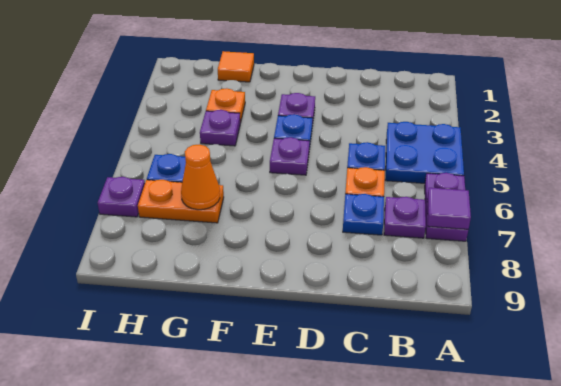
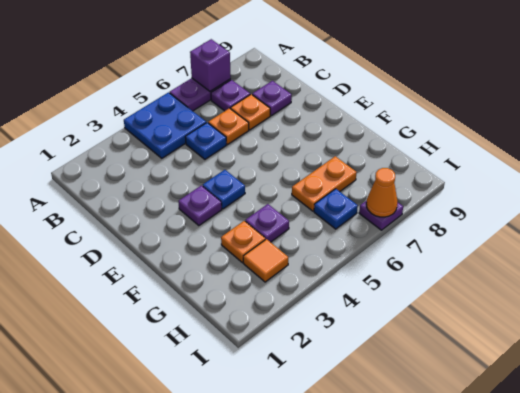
purple 1x1 tile [427,188,471,229] -> purple 1x1 brick [190,39,231,91]
blue 1x1 plate [343,194,384,235] -> orange 1x1 plate [231,94,270,130]
purple 1x1 plate [270,137,310,175] -> purple 1x1 plate moved to [252,81,292,116]
orange 1x1 tile [218,51,254,82] -> orange 1x1 tile moved to [243,239,288,282]
orange 1x2 plate [138,180,224,223] -> orange 1x2 plate turned to [292,156,357,211]
orange 1x1 cone [181,144,220,210] -> orange 1x1 cone moved to [366,168,398,217]

